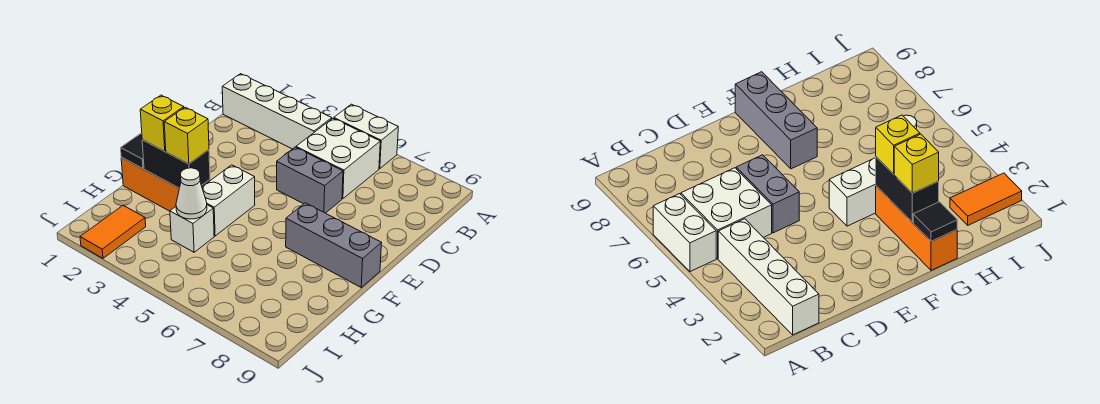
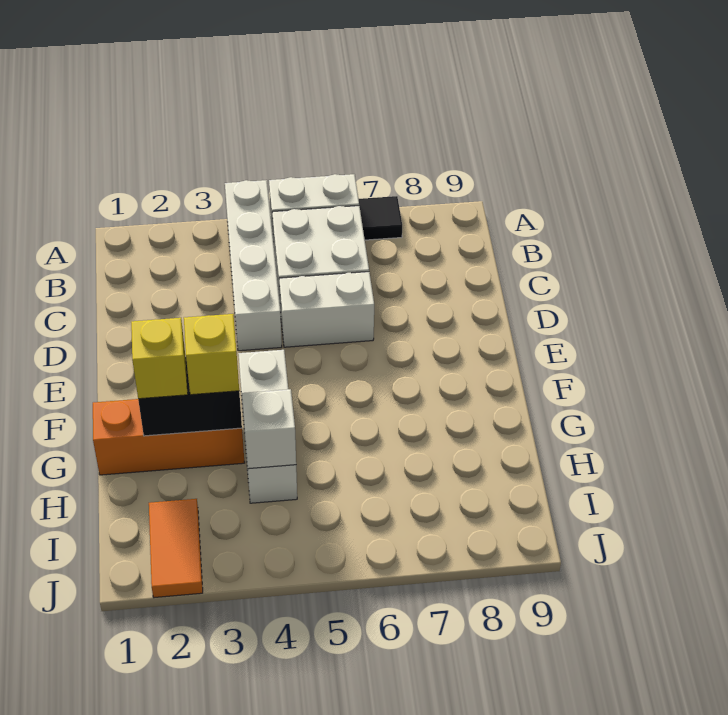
white 1x4 brick [222,74,332,149] -> white 1x4 brick turned to [225,180,282,351]
grey 1x2 brick [277,147,343,213] -> white 1x2 brick [279,272,374,347]
grey 1x3 brick [286,203,382,287] -> none
black 1x1 tile [121,134,144,169] -> black 1x1 tile moved to [359,196,402,240]
white 1x1 cone [176,168,207,219] -> white 1x1 brick [242,389,296,469]

